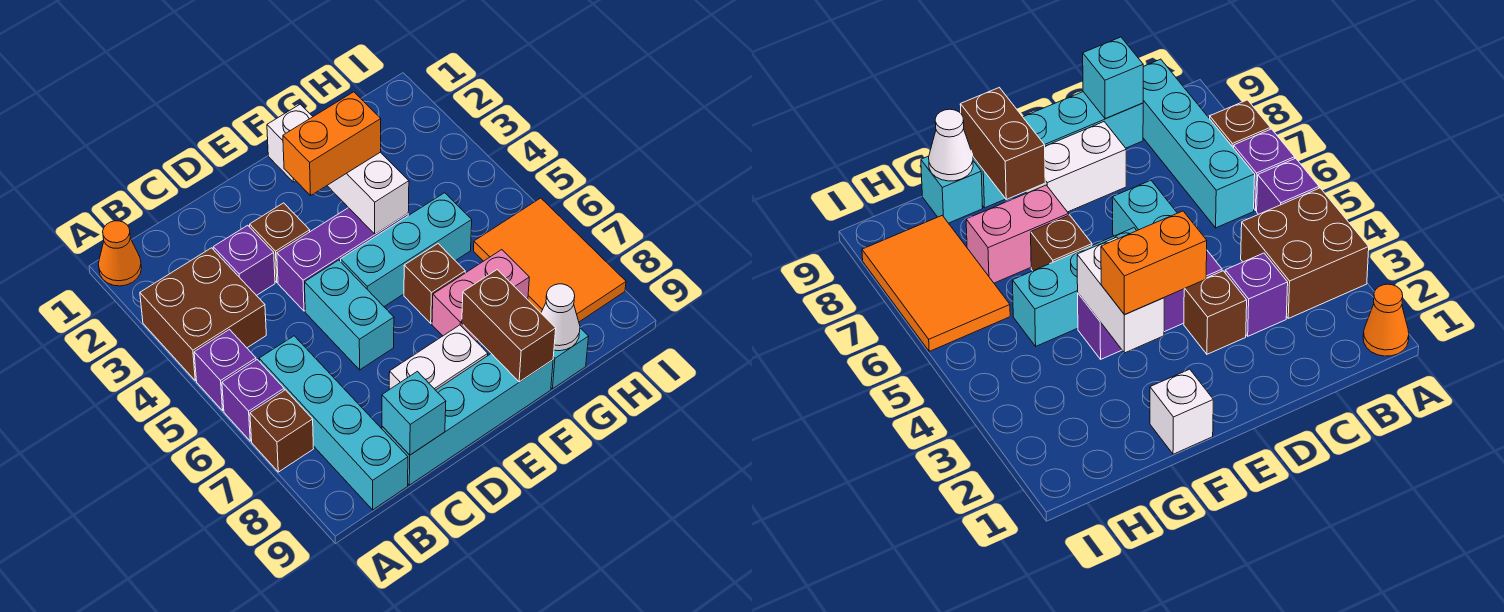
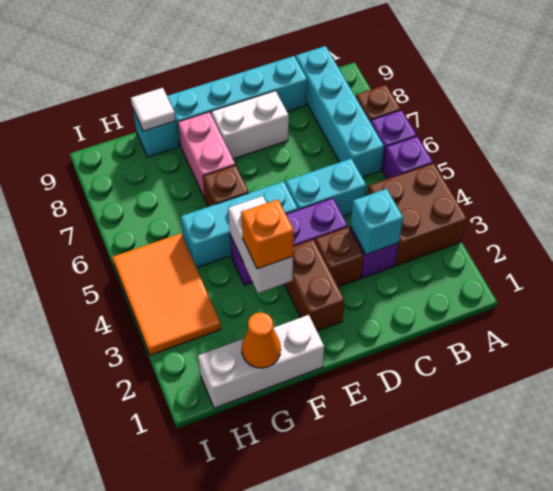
orange 1x1 cone [98,221,141,286] -> orange 1x1 cone moved to [242,312,281,368]
cyan 1x1 brick [382,371,446,455] -> cyan 1x1 brick moved to [350,189,403,254]
cyan 1x2 brick [304,260,394,370] -> cyan 1x2 brick turned to [286,158,366,216]
orange 1x2 brick [283,92,381,195] -> orange 1x1 brick [241,199,294,269]
white 1x1 brick [267,104,313,182] -> white 1x3 brick [198,315,324,408]
pink 1x2 brick [432,250,529,342] -> pink 1x2 brick turned to [178,112,235,199]
brown 1x2 brick [462,270,556,382] -> brown 1x2 brick moved to [285,239,344,331]
white 1x1 cone [541,284,580,351] -> white 1x1 tile [131,88,176,131]
orange 2x3 tile [474,198,626,322] -> orange 2x3 tile moved to [112,233,221,355]

